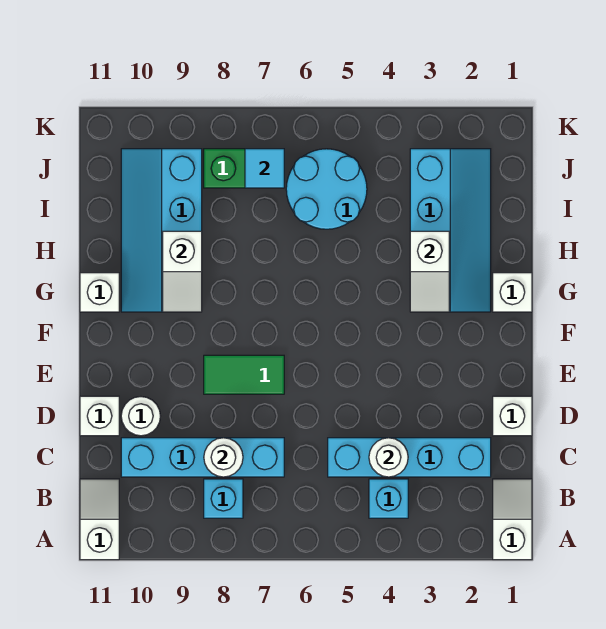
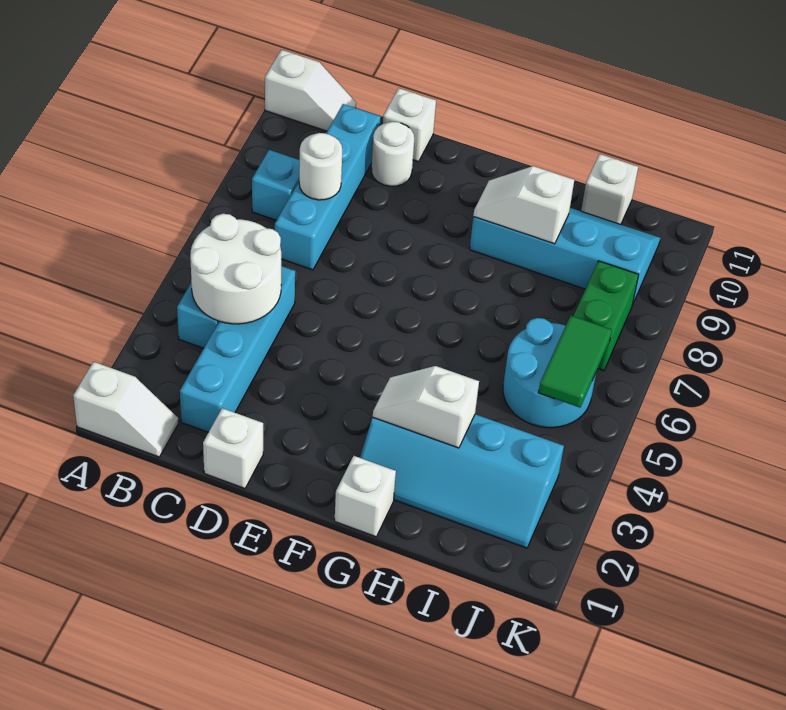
white 1x1 round brick [369,438,408,477] -> white 2x2 round brick [190,214,281,324]
green 1x2 tile [204,355,284,394] -> green 1x2 tile moved to [538,316,612,407]
white 1x1 brick [80,273,119,312] -> white 1x1 brick moved to [581,154,638,224]
cyan 1x1 tile [245,149,284,188] -> none

